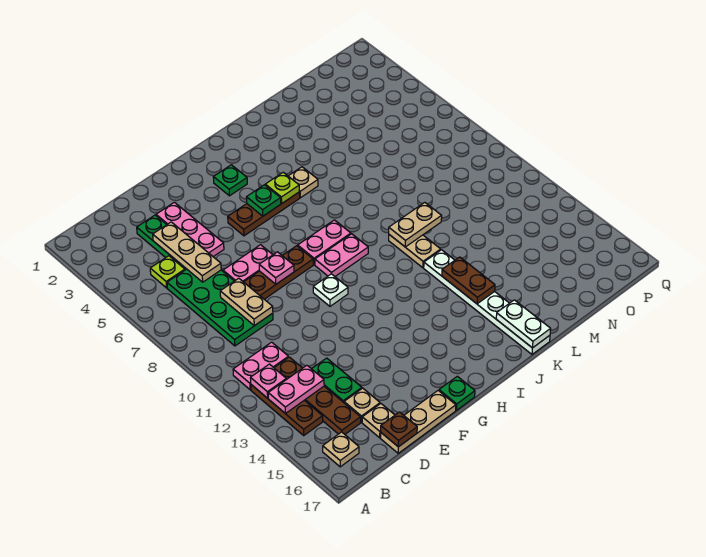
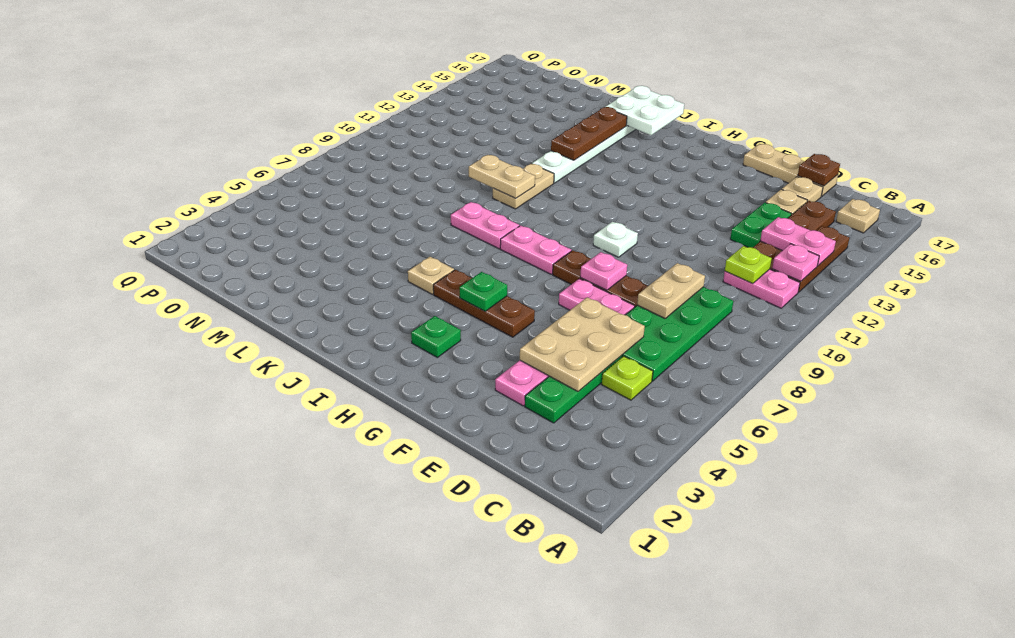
tan 1x3 plate [153,222,221,282] -> tan 2x3 plate [520,298,645,391]
green 1x1 plate [439,376,475,410] -> none
pink 1x2 plate [315,234,368,276] -> pink 1x2 plate moved to [451,202,519,249]
lime 1x1 plate [265,172,299,204] -> lime 1x1 plate moved to [725,246,772,283]
brown 1x2 plate [442,257,495,304] -> brown 1x3 plate [551,107,627,160]
white 1x2 plate [496,300,551,348] -> white 2x2 plate [606,86,684,135]

